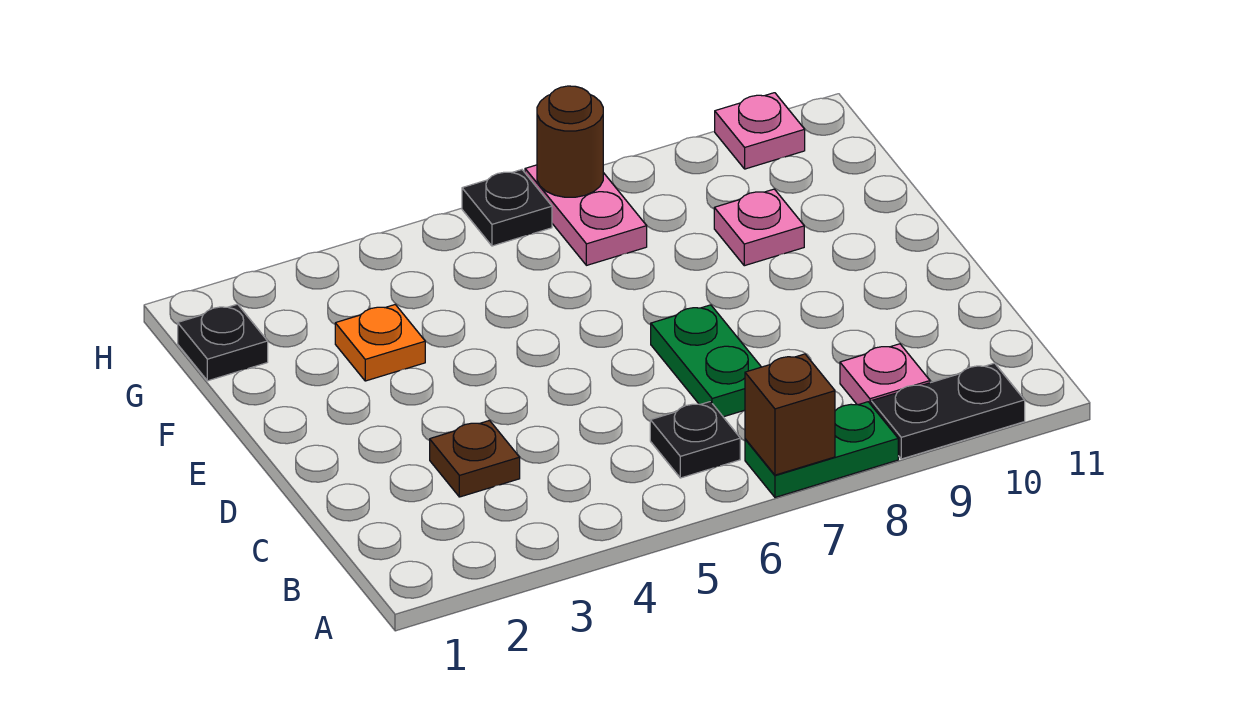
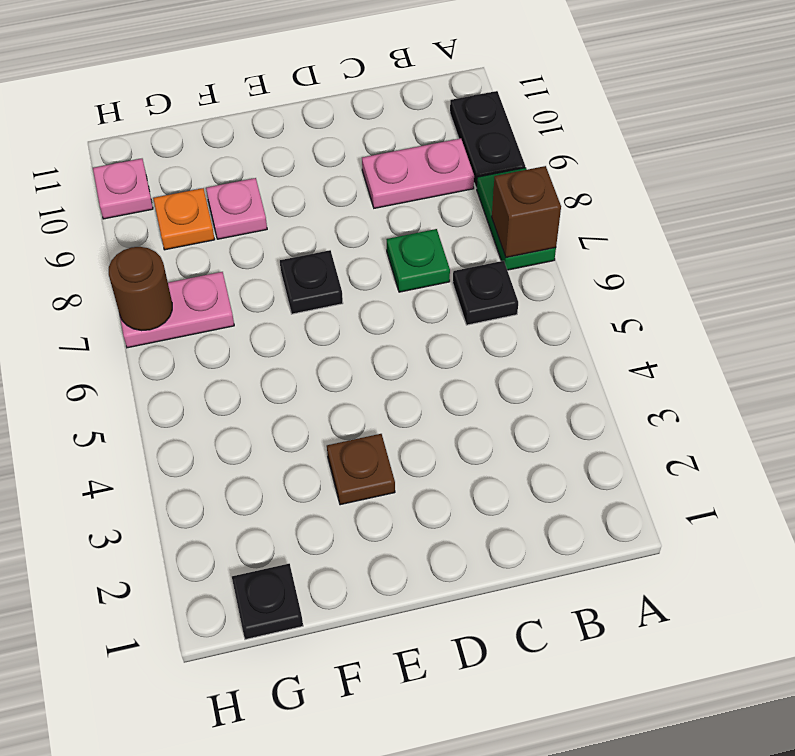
pink 1x1 plate [840,344,930,405] -> pink 1x2 plate [362,138,474,208]
brown 1x1 plate [430,421,520,497] -> brown 1x1 plate moved to [327,434,395,505]
green 1x2 plate [651,305,761,417] -> green 1x1 plate [387,229,450,292]
orange 1x1 plate [335,305,425,381] -> orange 1x1 plate moved to [153,188,215,250]
black 1x1 plate [462,170,552,246] -> black 1x1 plate moved to [280,250,343,314]

